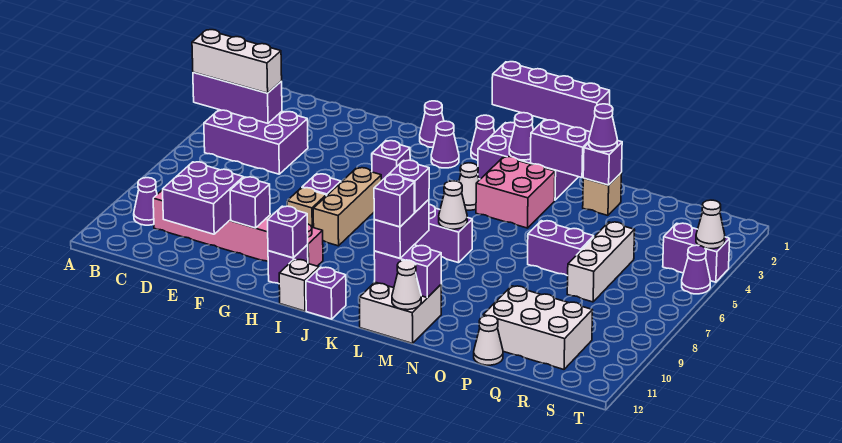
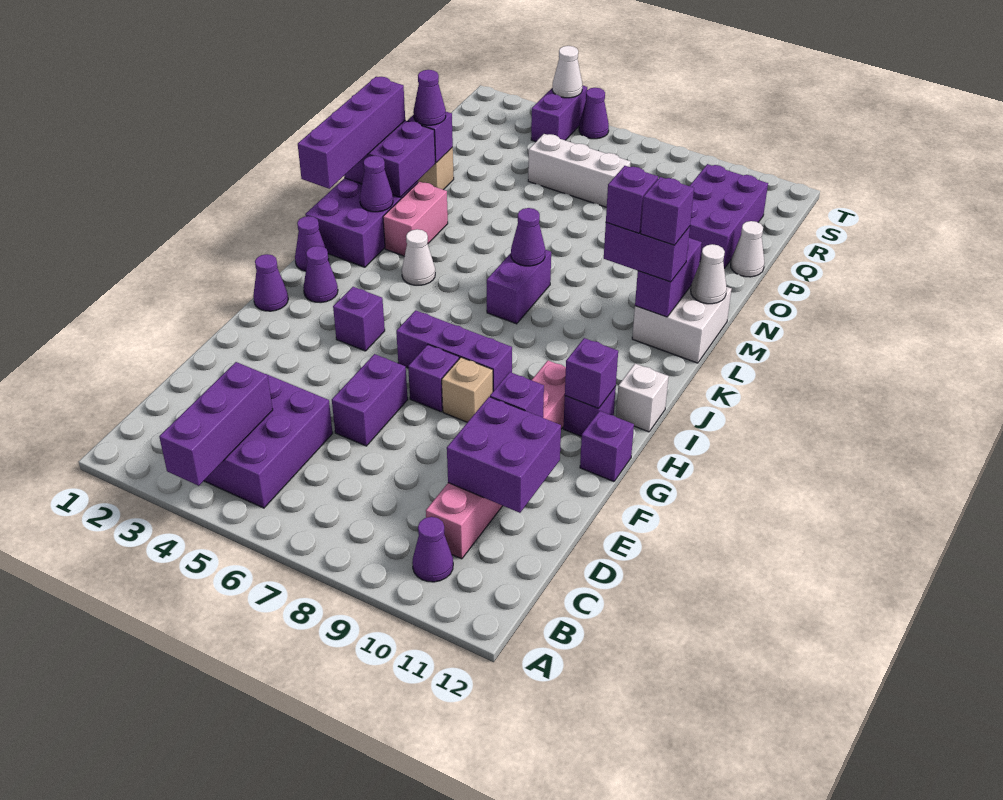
white 1x3 brick [192,30,282,93] -> none
tan 1x3 brick [313,168,382,246] -> purple 1x3 brick [396,310,512,391]
purple 1x1 brick [306,267,346,319] -> purple 1x1 brick moved to [580,411,634,482]
pink 2x2 brick [476,157,555,228] -> pink 1x2 brick [383,182,448,256]
white 1x1 cone [439,181,467,229] -> purple 1x1 cone [511,208,545,266]
purple 1x2 brick [528,221,594,276] -> purple 1x2 brick moved to [332,354,408,446]
white 2x3 brick [483,286,593,369] -> purple 2x3 brick [689,164,768,269]

